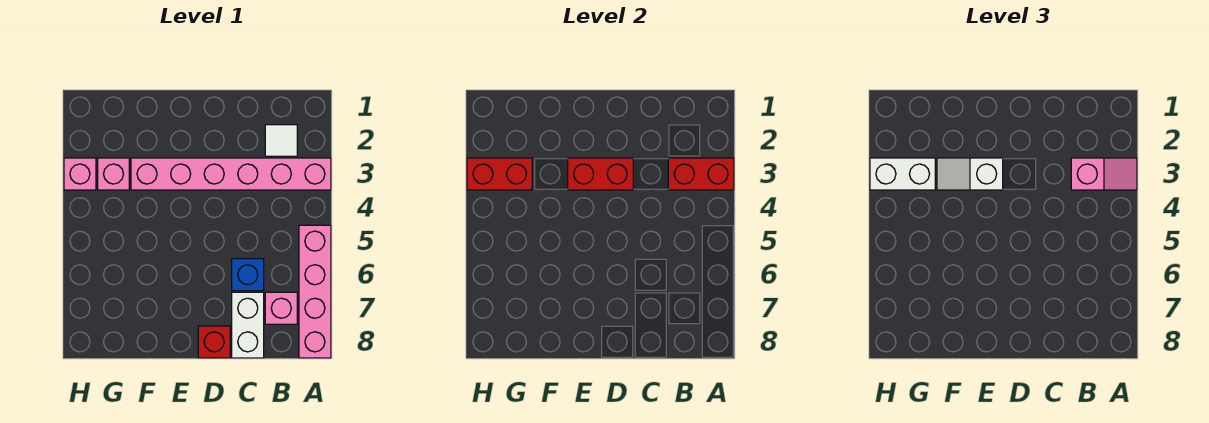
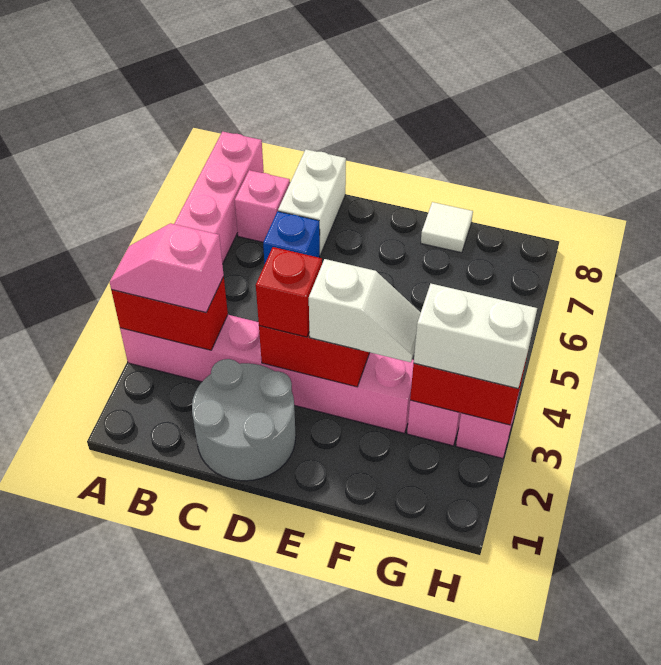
white 1x1 tile [265,125,297,156] -> white 1x1 tile moved to [421,202,473,253]
none -> grey 2x2 round brick [192,359,296,481]
red 1x1 brick [198,326,230,358] -> red 1x1 brick moved to [256,247,322,337]

